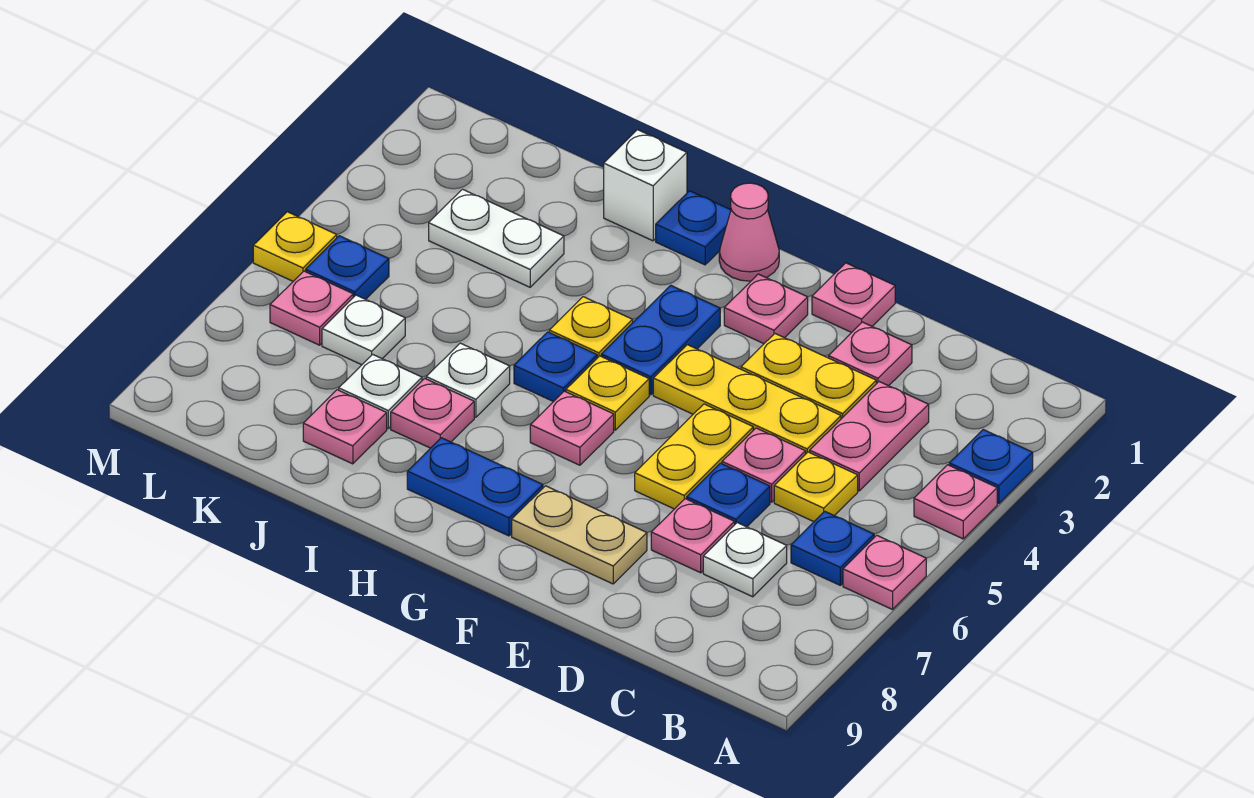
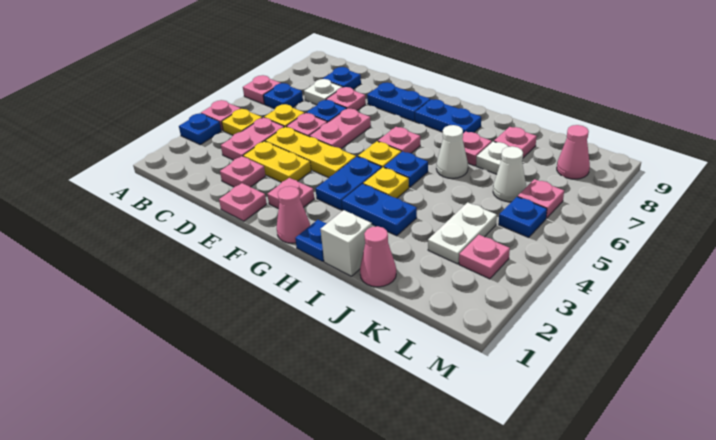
none -> blue 1x1 plate [323,67,361,89]
yellow 1x2 plate [635,404,753,509] -> pink 1x2 plate [309,108,371,149]
tan 1x2 plate [512,486,647,584] -> blue 1x2 plate [367,83,430,121]
none -> blue 1x2 plate [342,184,417,236]
white 1x1 plate [426,343,510,417] -> white 1x1 cone [436,125,468,178]
none -> pink 1x1 cone [360,226,396,287]
white 1x2 plate [429,189,564,287] -> white 1x2 plate turned to [428,202,497,264]
white 1x1 plate [322,295,405,365] -> white 1x1 cone [493,146,526,202]
none -> pink 1x1 plate [459,235,510,279]
none -> pink 1x1 cone [557,125,590,179]
yellow 1x1 plate [253,212,337,281] -> yellow 1x1 plate moved to [222,109,262,135]

